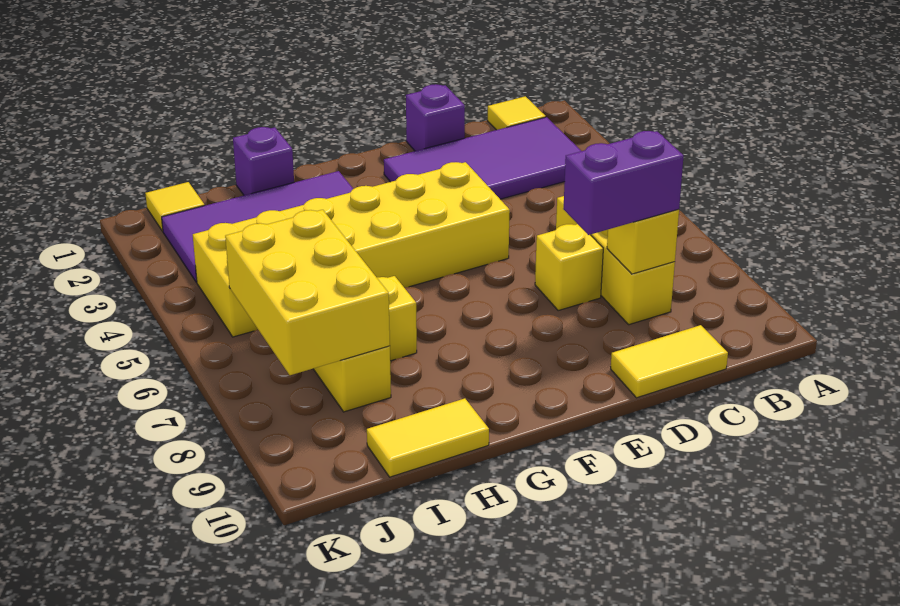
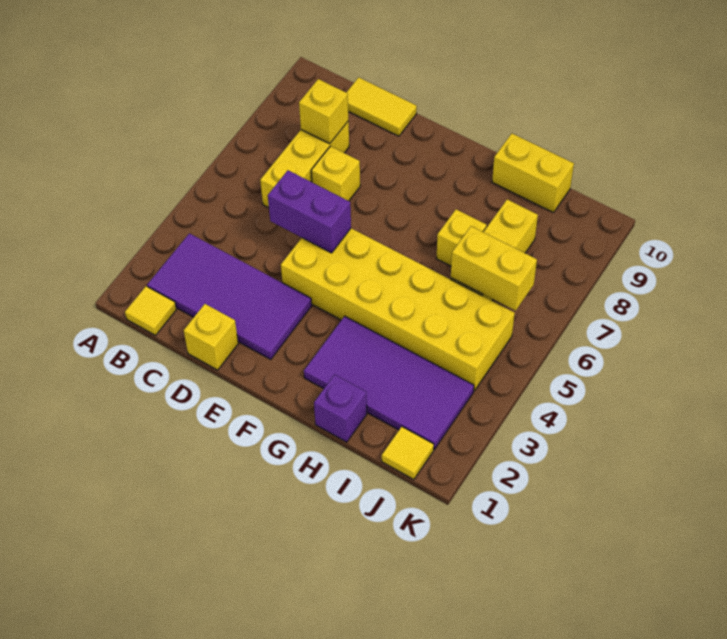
purple 1x2 brick [563,131,684,235] -> purple 1x2 brick moved to [268,170,351,253]
purple 1x1 brick [406,84,465,151] -> yellow 1x1 brick [184,304,238,370]
yellow 1x2 tile [367,398,489,477] -> yellow 1x2 brick [492,133,574,213]
yellow 2x3 brick [225,210,390,375] -> yellow 1x2 brick [451,226,537,311]

